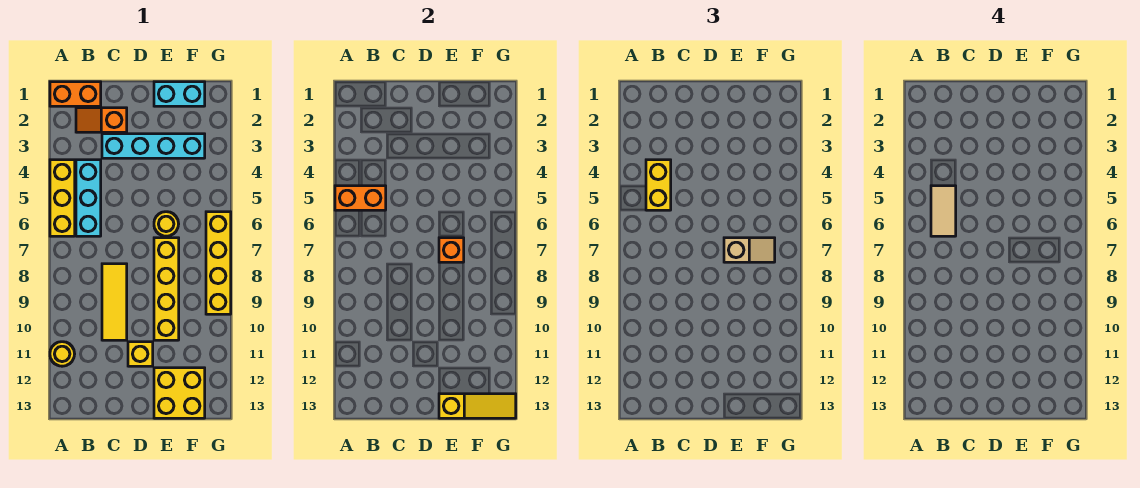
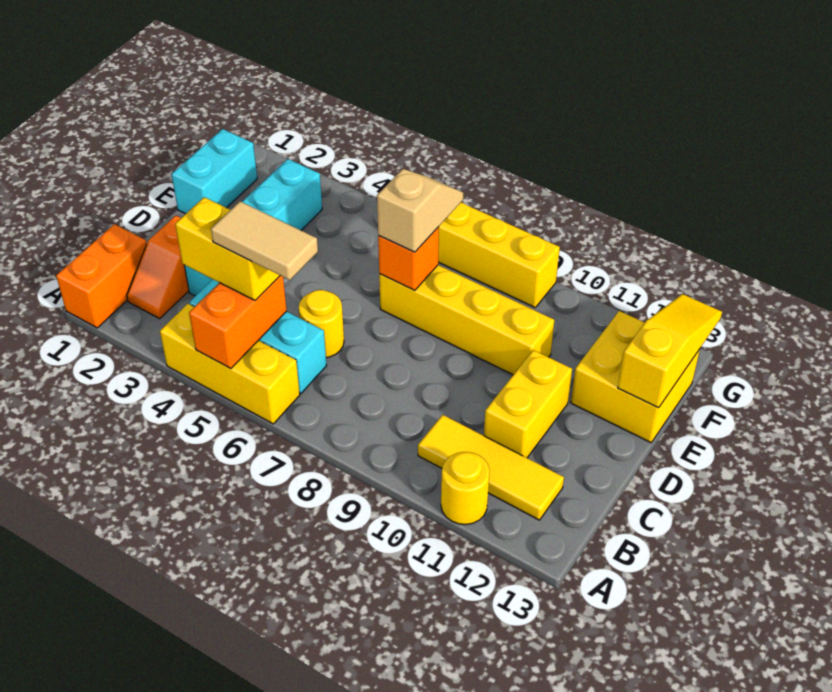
yellow 1x3 tile [102,264,127,340] -> yellow 1x3 tile moved to [418,415,564,520]
yellow 1x1 brick [128,342,153,366] -> yellow 1x2 brick [484,350,572,458]
yellow 1x1 round brick [154,212,179,236] -> yellow 1x1 round brick moved to [298,290,344,358]

